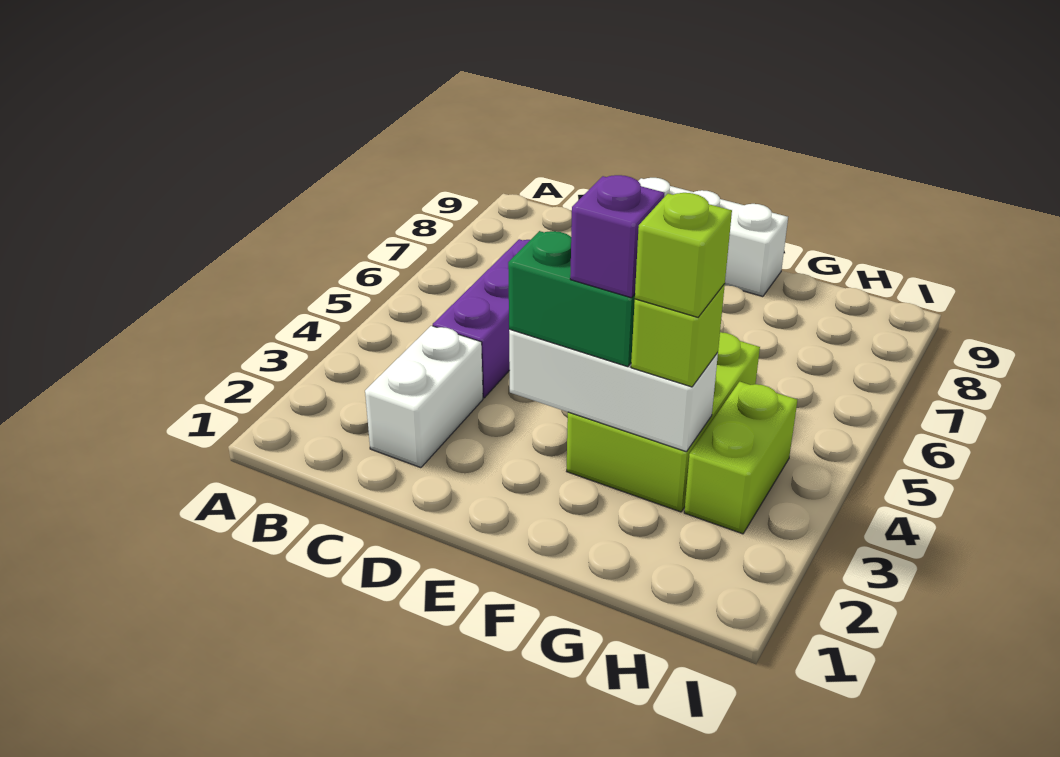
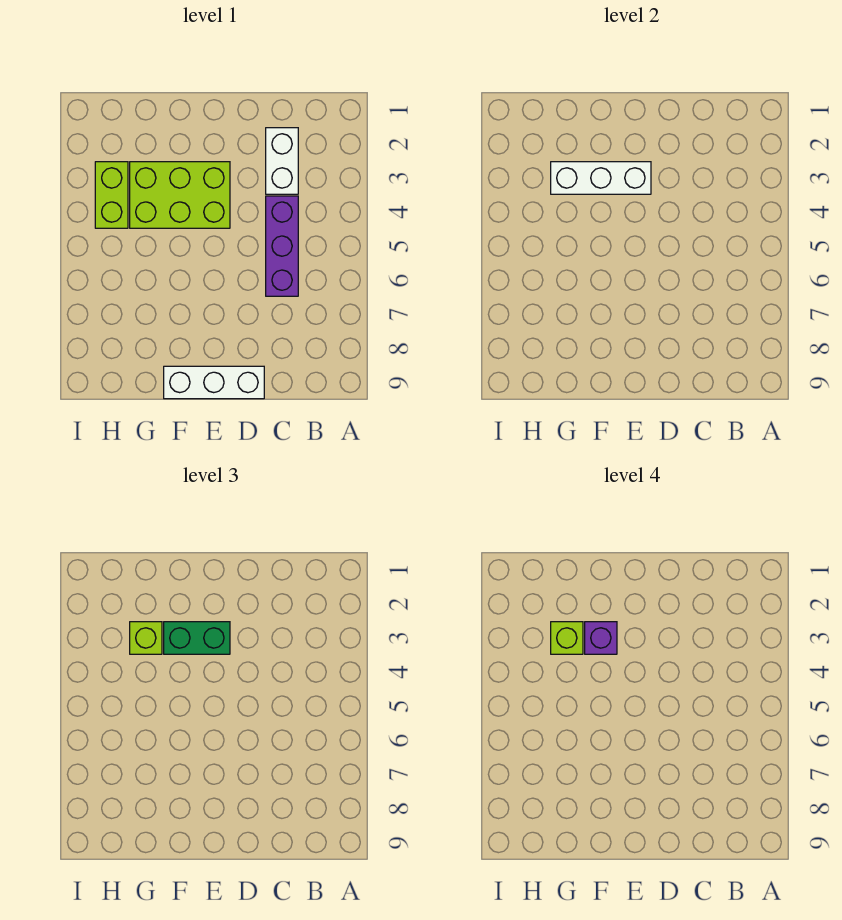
lime 2x3 brick [567,332,760,512] -> lime 2x3 brick turned to [130,162,230,228]

